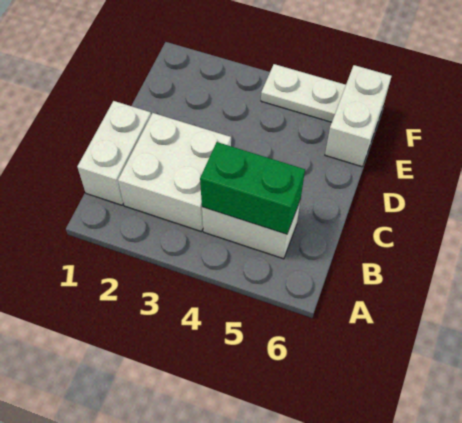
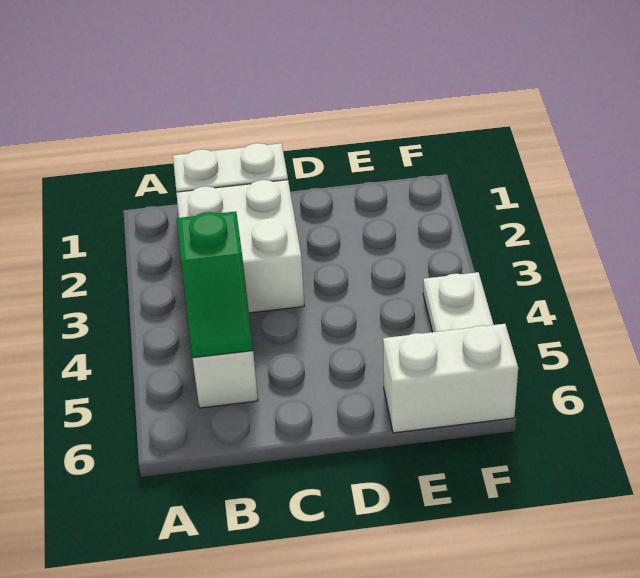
green 1x2 brick [200,142,305,234] -> green 1x2 slope [177,211,253,358]

